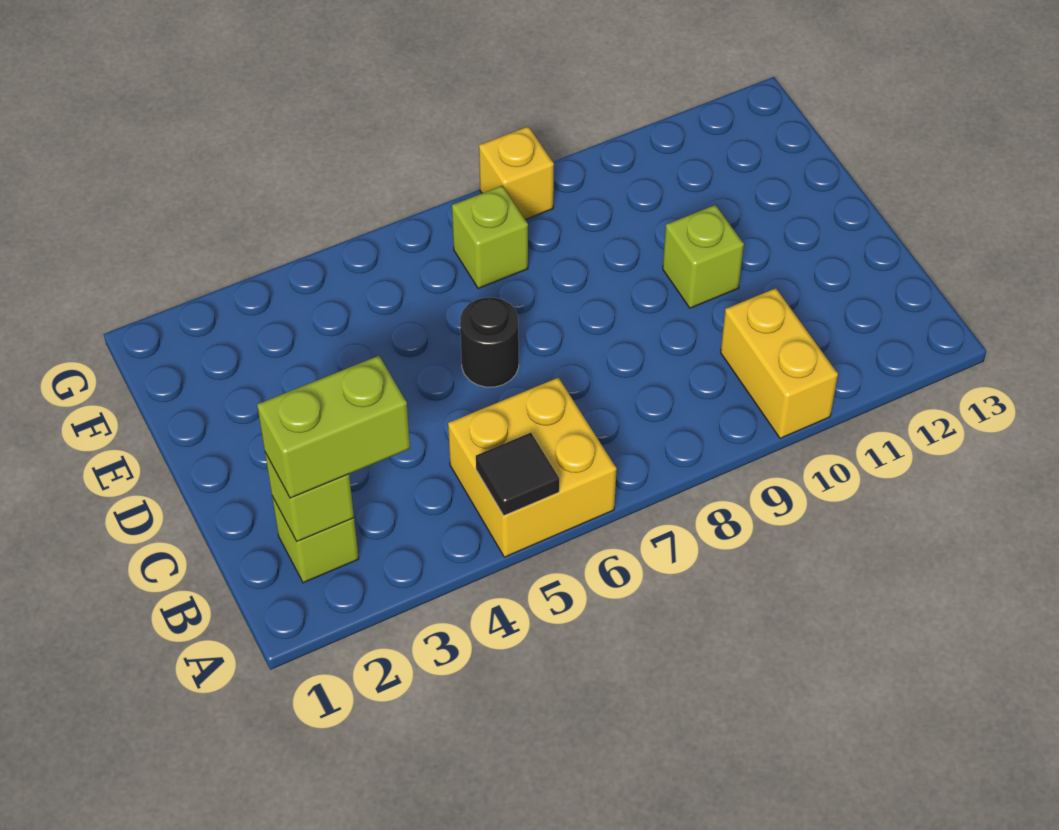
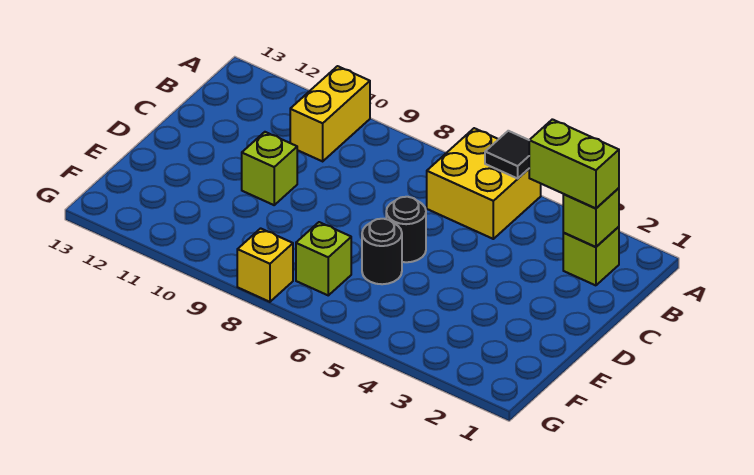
none -> black 1x1 round brick [362,219,402,284]

